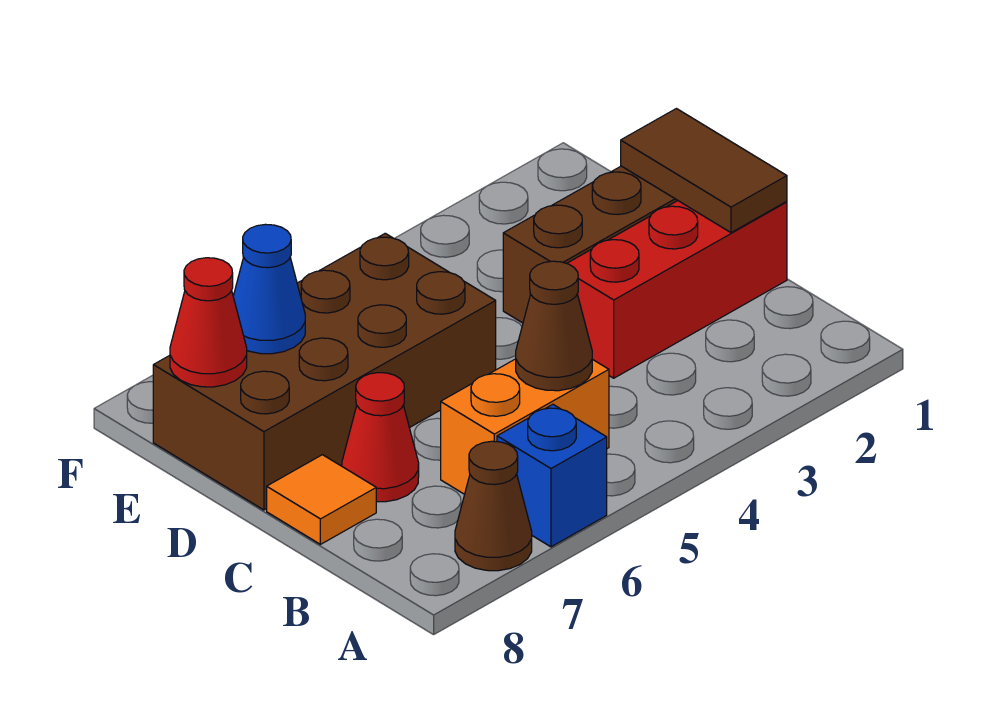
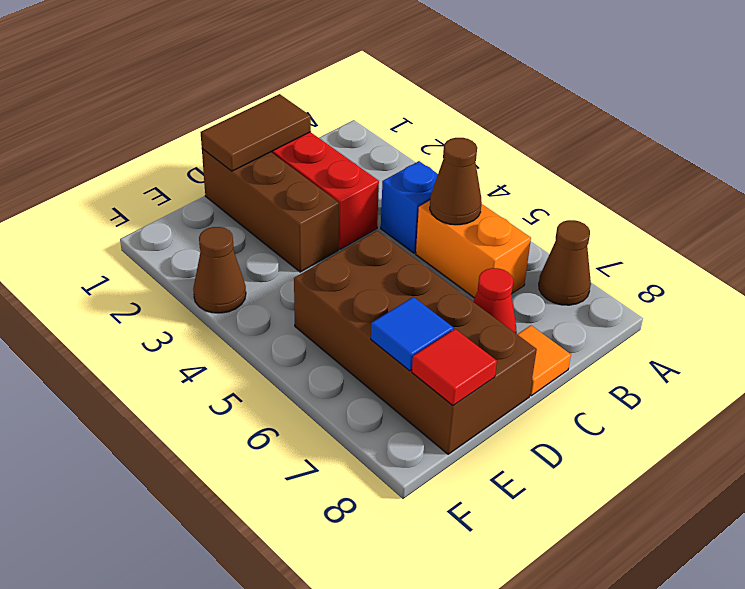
blue 1x1 brick [497,404,607,547] -> blue 1x1 brick moved to [381,161,438,253]
blue 1x1 cone [233,224,305,354] -> blue 1x1 tile [371,297,453,371]
red 1x1 cone [170,258,247,387] -> red 1x1 tile [412,329,497,405]
none -> brown 1x1 cone [193,227,246,313]

